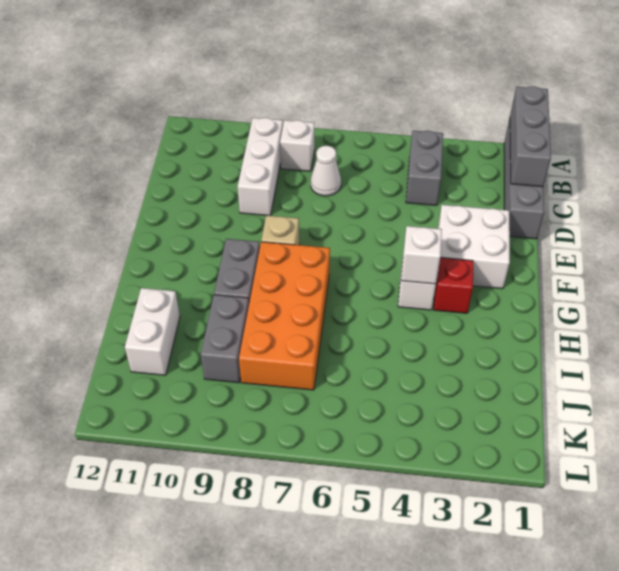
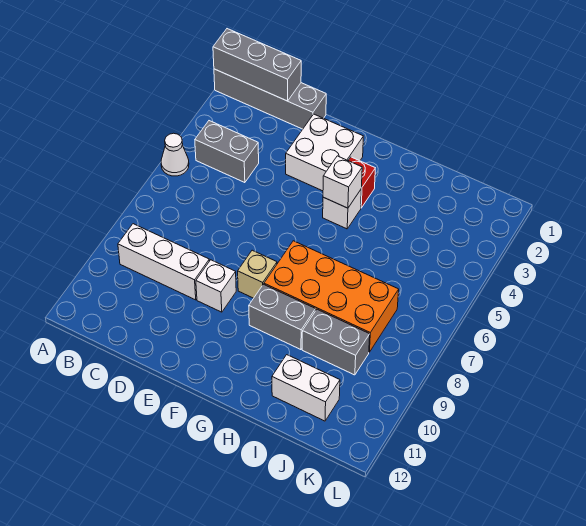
white 1x1 brick [280,120,315,171] -> white 1x1 brick moved to [196,260,236,312]
white 1x1 cone [311,146,341,196] -> white 1x1 cone moved to [161,133,189,176]

